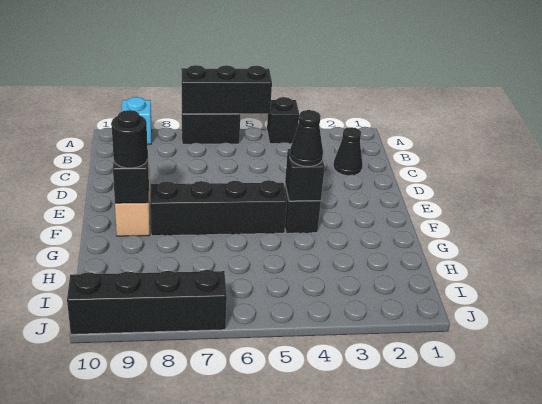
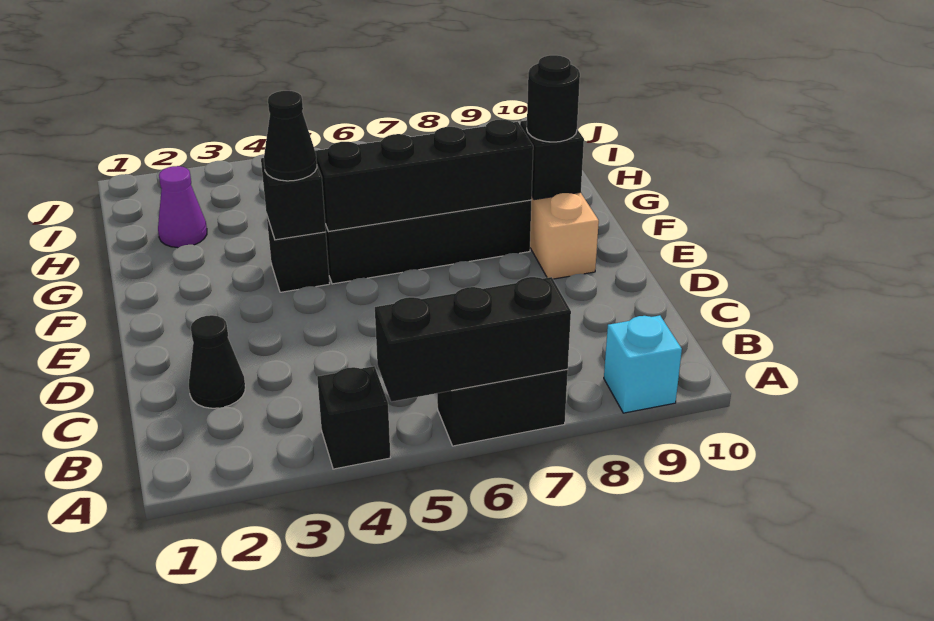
none -> purple 1x1 cone [158,166,207,248]
black 1x4 brick [67,270,227,334] -> black 1x4 brick moved to [315,119,533,232]

